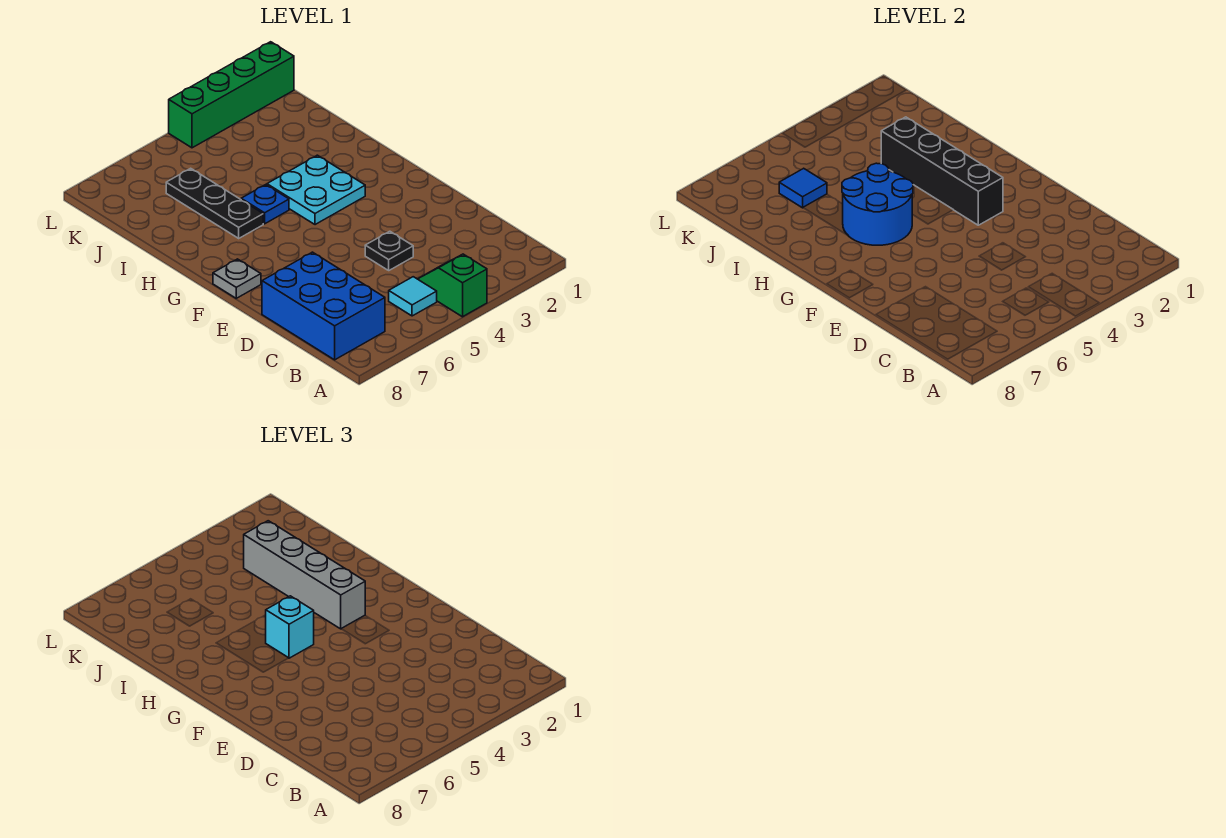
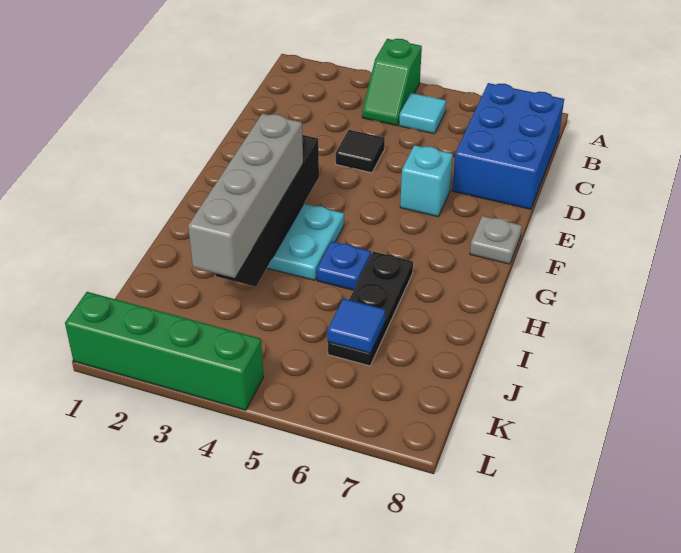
black 1x1 plate [365,231,413,270] -> black 1x1 tile [336,130,385,173]
blue 2x2 round brick [842,163,913,245] -> none
cyan 1x1 brick [266,596,314,658] -> cyan 1x1 brick moved to [400,145,453,217]

